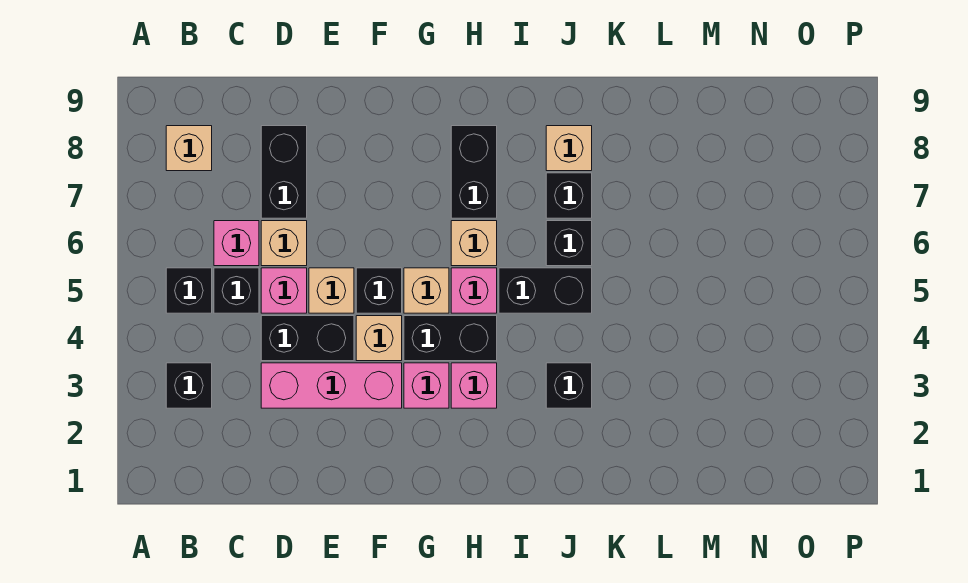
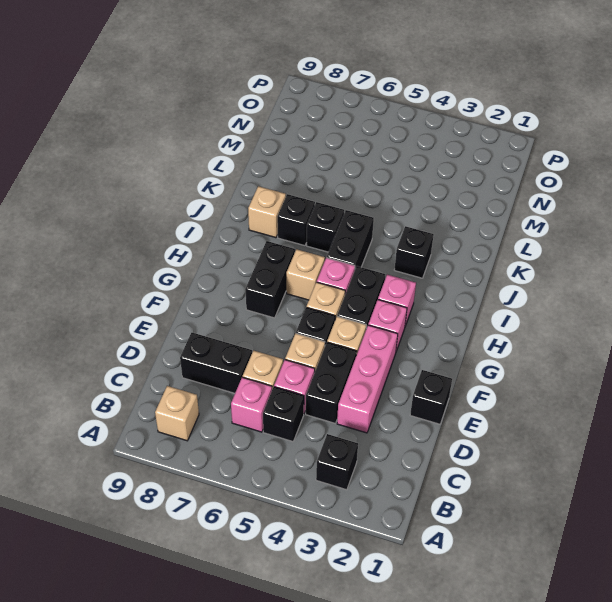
black 1x1 brick [166,268,212,313] -> black 1x1 brick moved to [410,370,452,424]
black 1x2 brick [451,126,497,218] -> black 1x2 brick turned to [245,241,295,318]

